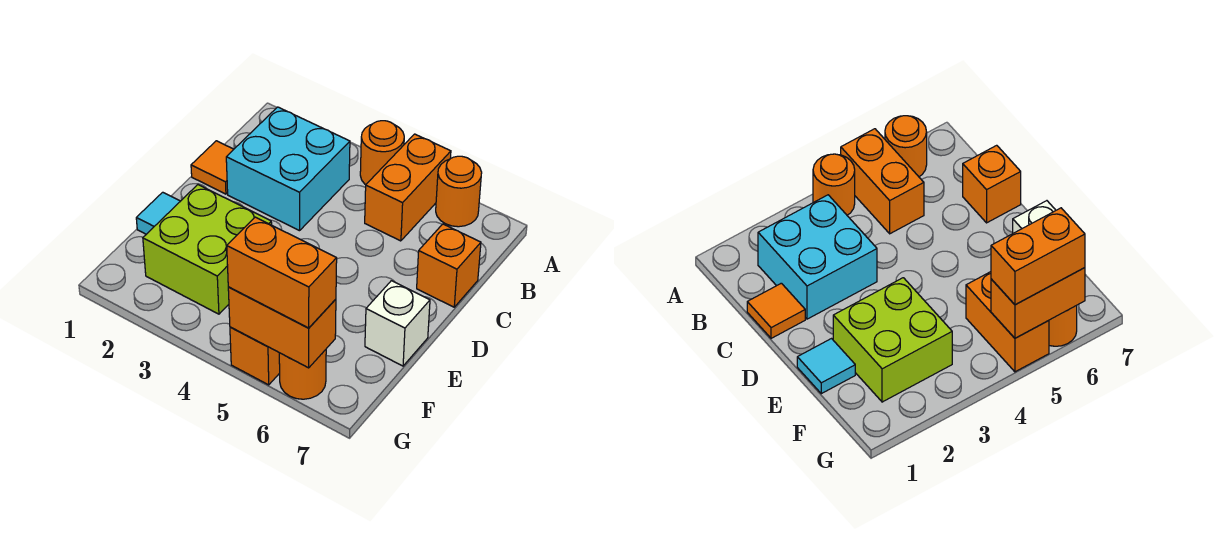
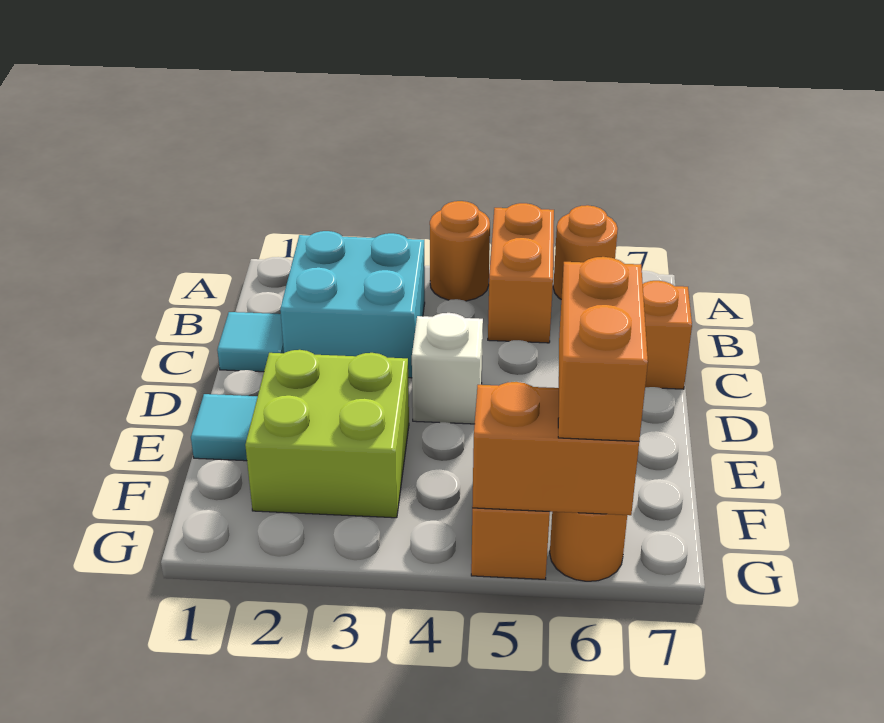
orange 1x1 tile [191,141,234,194] -> cyan 1x1 tile [217,312,284,372]
white 1x1 brick [365,281,430,366] -> white 1x1 brick moved to [412,313,483,424]
orange 1x2 brick [227,217,337,328] -> orange 1x2 brick turned to [558,257,648,441]

